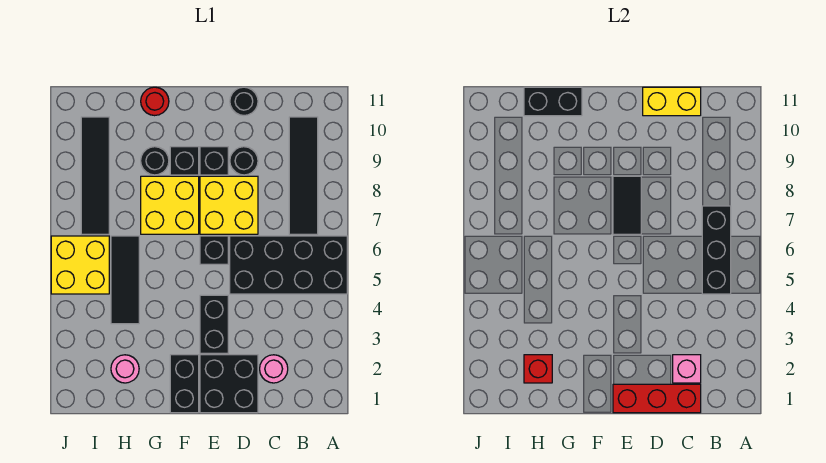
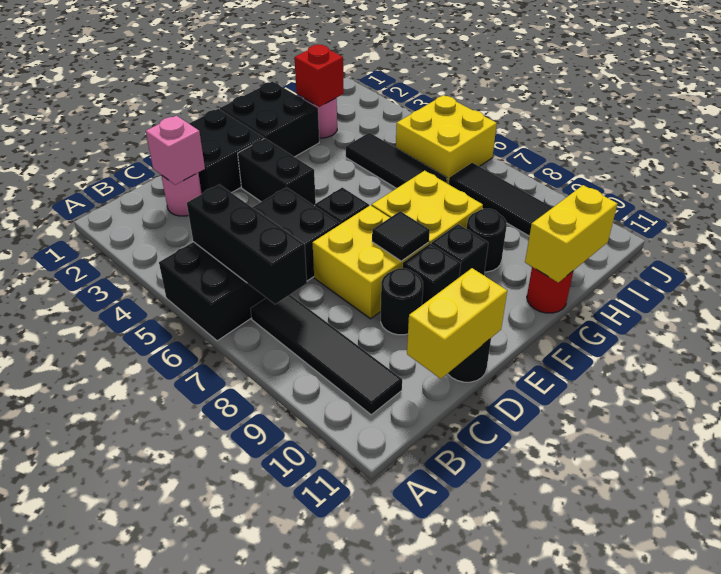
red 1x3 brick [613,384,701,413] -> none
black 1x2 tile [613,176,641,234] -> black 1x1 tile [372,211,430,261]
black 1x2 brick [170,355,199,413] -> black 2x2 brick [220,81,319,157]
black 1x2 brick [524,87,582,116] -> yellow 1x2 brick [525,185,617,282]

